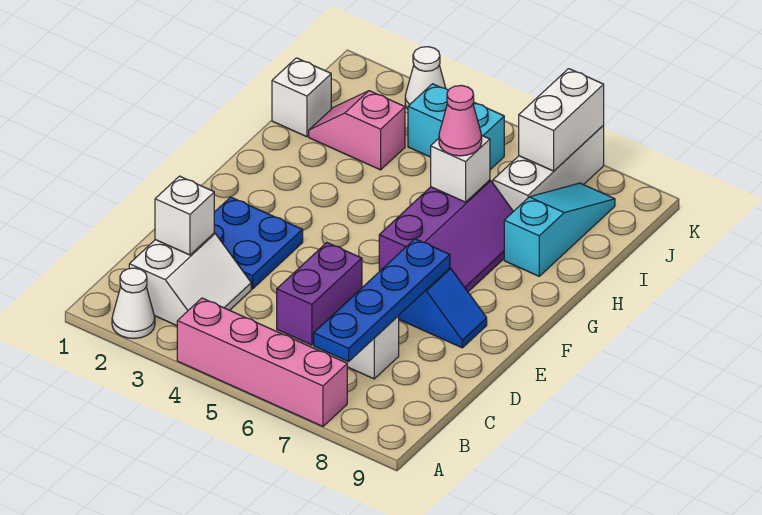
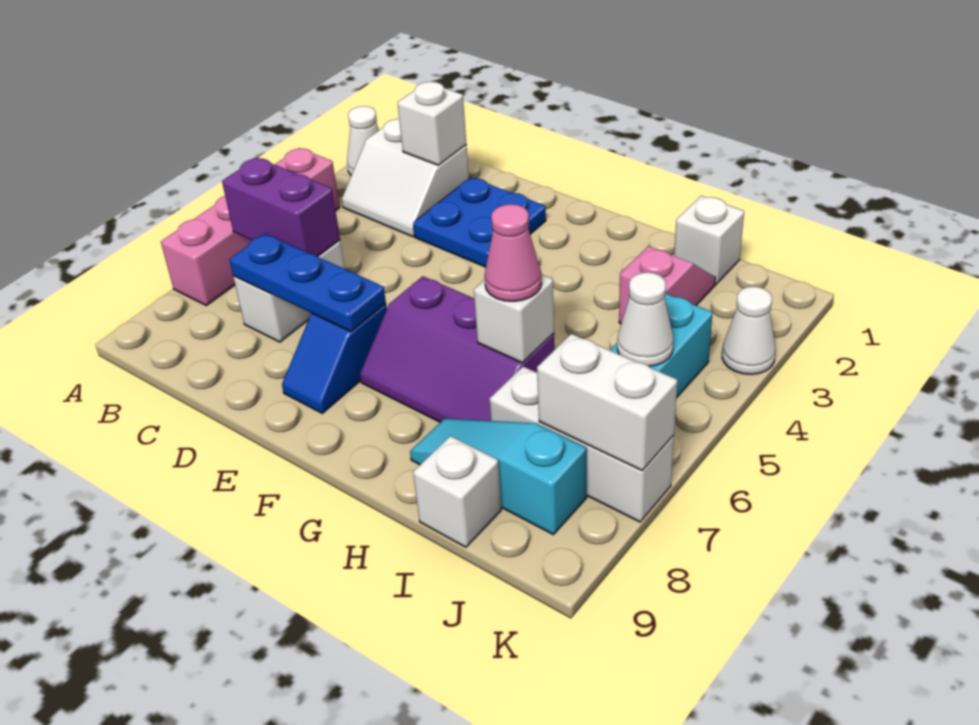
blue 1x4 plate [314,239,450,362] -> blue 1x3 plate [229,234,386,332]
cyan 1x3 slope [504,183,615,276] -> cyan 1x3 slope turned to [410,419,587,535]
none -> white 1x1 brick [413,436,501,547]
none -> white 1x1 cone [617,272,674,366]

